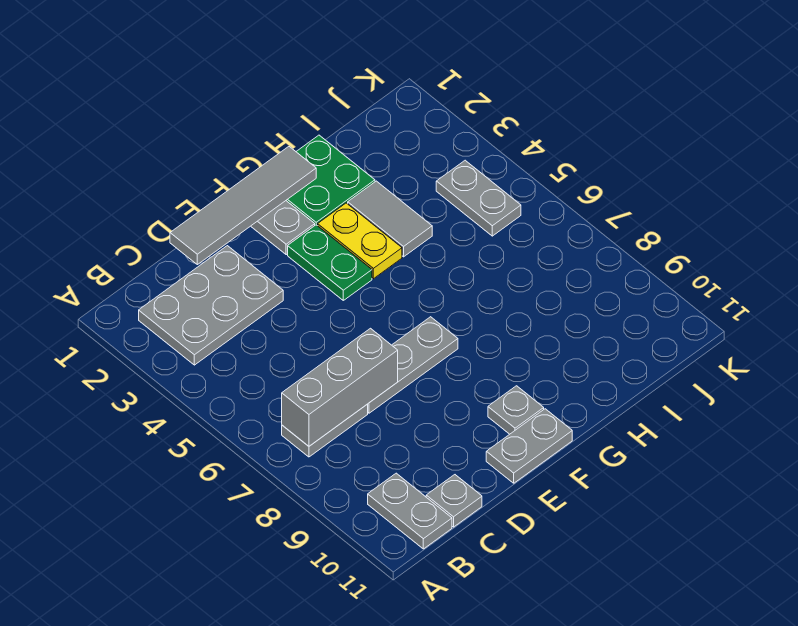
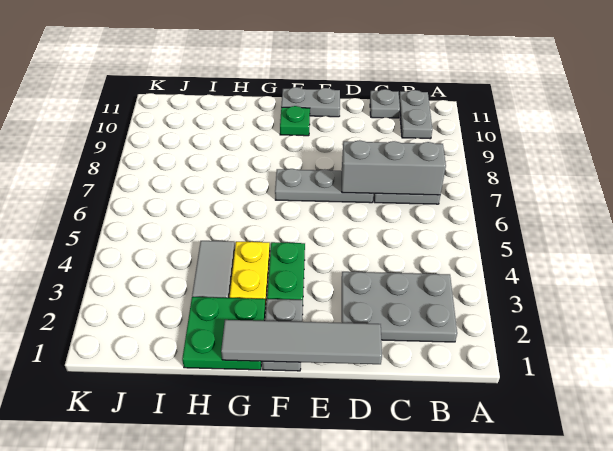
grey 1x1 plate [488,386,544,434] -> green 1x1 plate [280,106,310,136]
grey 1x2 plate [436,160,521,236] -> none

